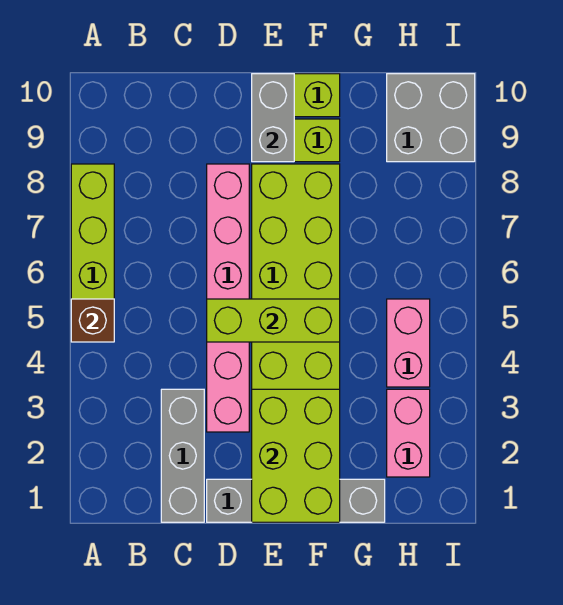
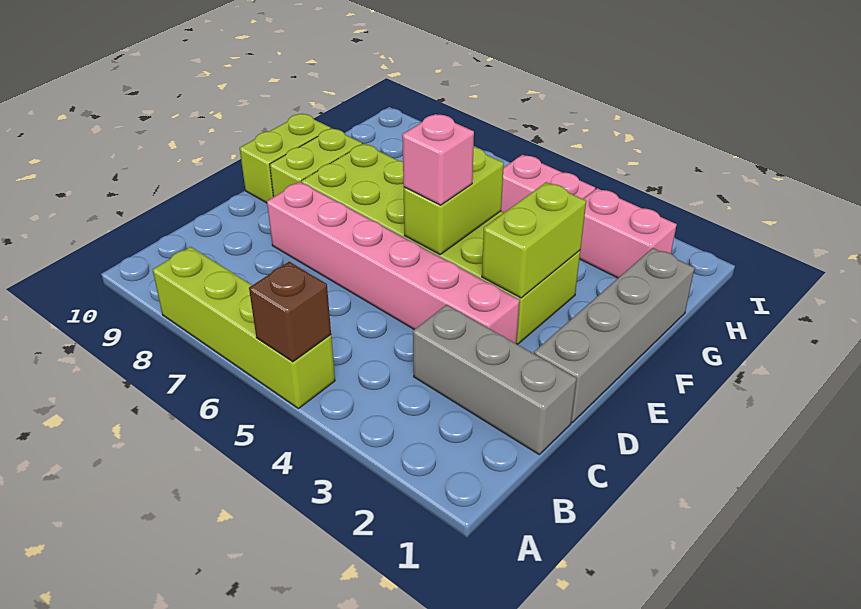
lime 1x3 brick [207,299,340,342] -> lime 1x2 brick [403,147,504,254]
lime 2x3 brick [252,389,340,522] -> lime 1x2 brick [482,182,586,298]
none -> pink 1x1 brick [402,114,474,205]
grey 1x2 brick [252,74,294,162] -> none
grey 2x2 brick [387,74,475,162] -> none

